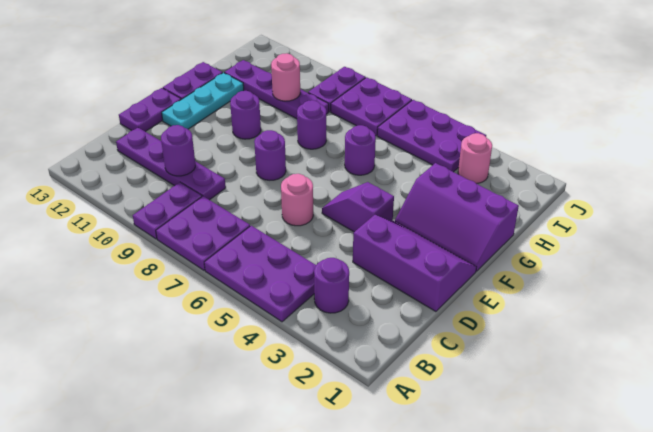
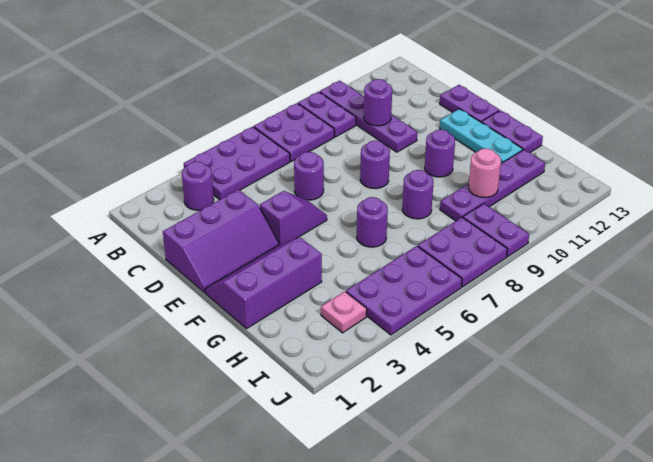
purple 1x4 plate [116,128,226,200] -> purple 1x4 plate turned to [320,81,417,152]
pink 1x1 round brick [281,174,313,226] -> purple 1x1 round brick [294,152,324,200]
pink 1x1 round brick [458,133,492,184] -> pink 1x1 plate [321,292,367,333]

